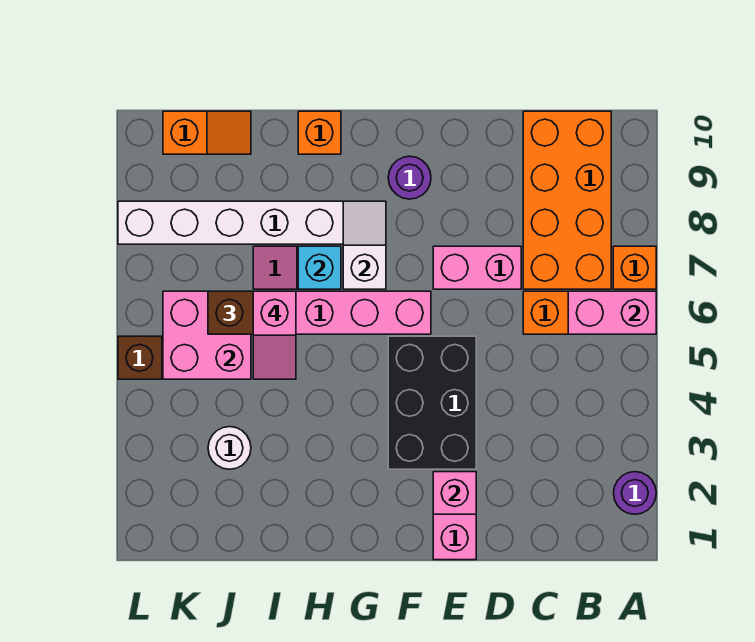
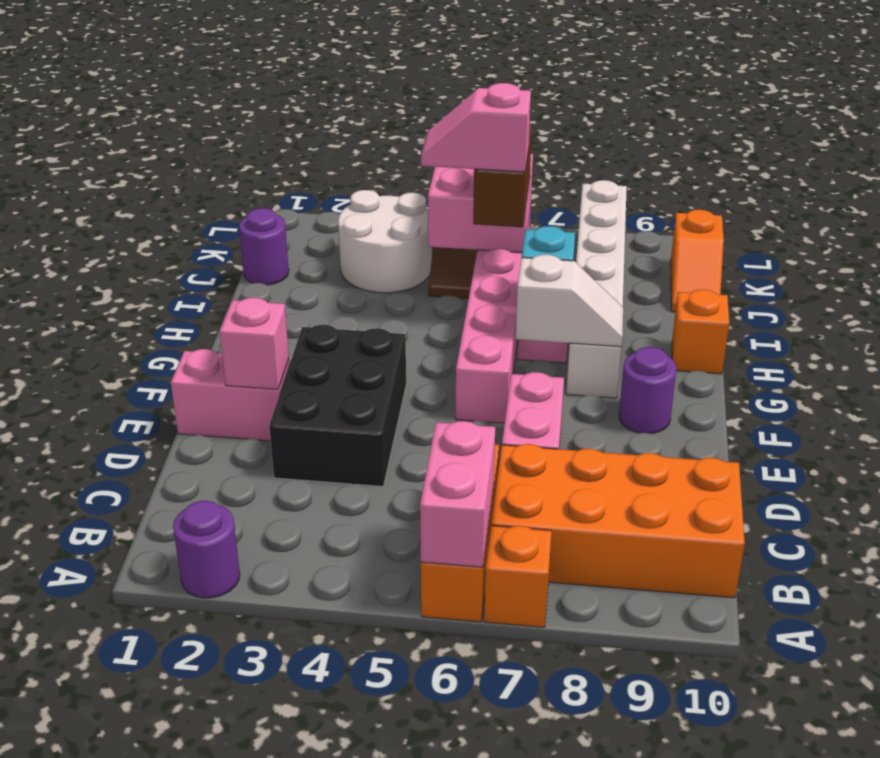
black 2x3 brick [388,336,476,469] -> black 2x3 brick turned to [269,325,406,487]
none -> purple 1x1 round brick [239,208,289,285]
white 1x1 round brick [208,427,251,469] -> white 2x2 round brick [338,190,432,293]

